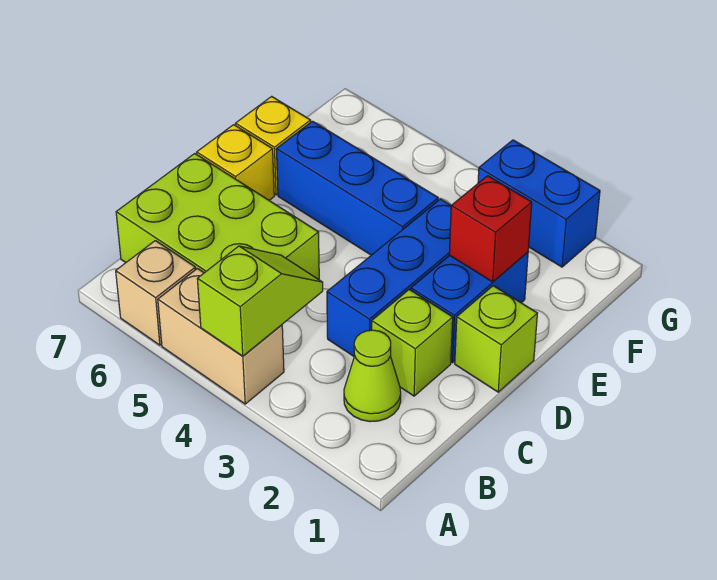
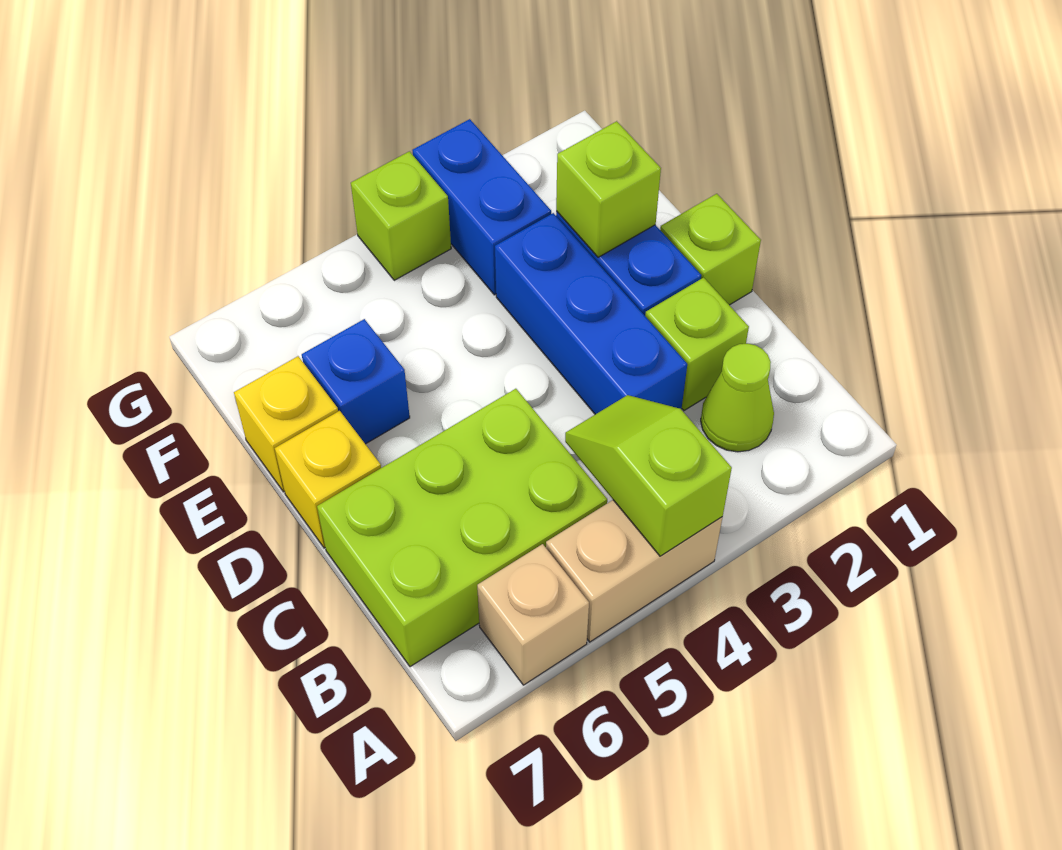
red 1x1 brick [449,176,532,282] -> lime 1x1 brick [556,121,661,257]
blue 1x3 brick [276,121,438,255] -> blue 1x1 brick [302,319,410,444]
blue 1x2 brick [478,140,600,267] -> blue 1x2 brick turned to [412,119,551,295]
none -> lime 1x1 brick [351,151,451,280]

